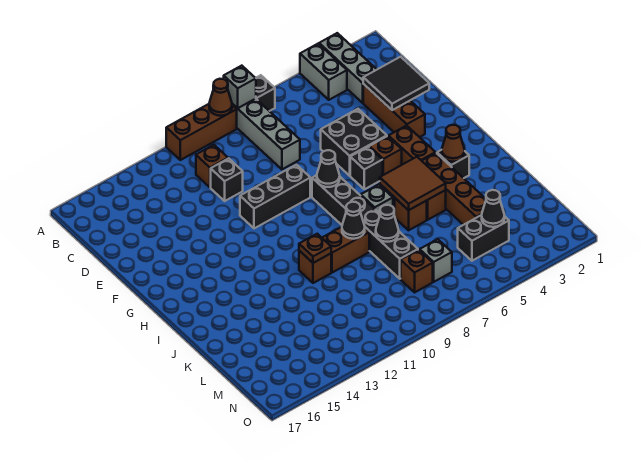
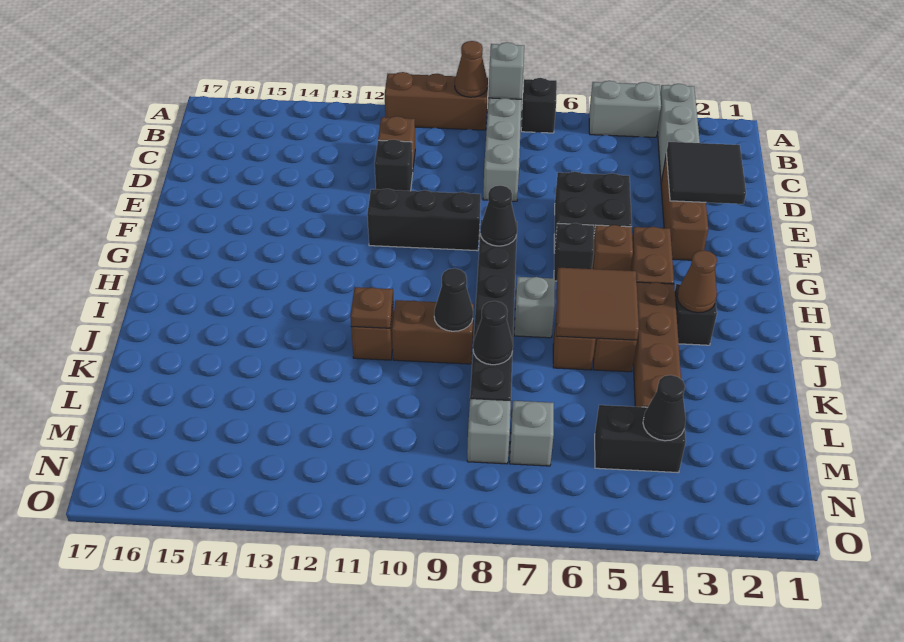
grey 1x2 brick [300,44,347,100] -> grey 1x2 brick turned to [589,81,661,137]
brown 1x1 brick [401,250,433,292] -> grey 1x1 brick [467,399,511,464]

